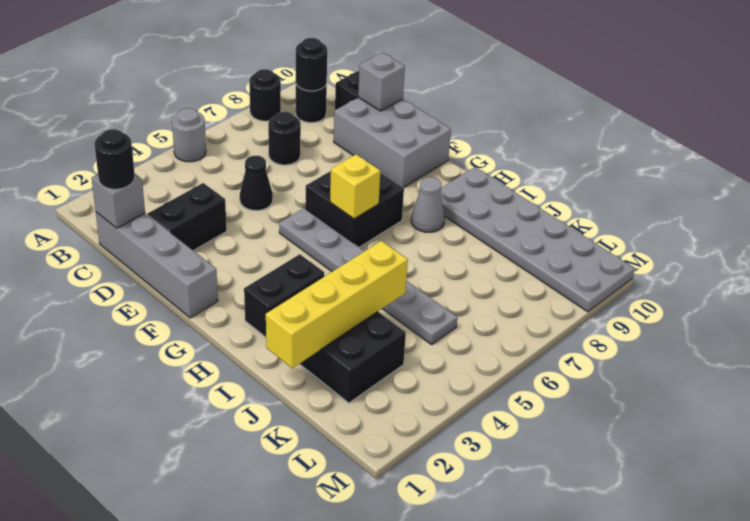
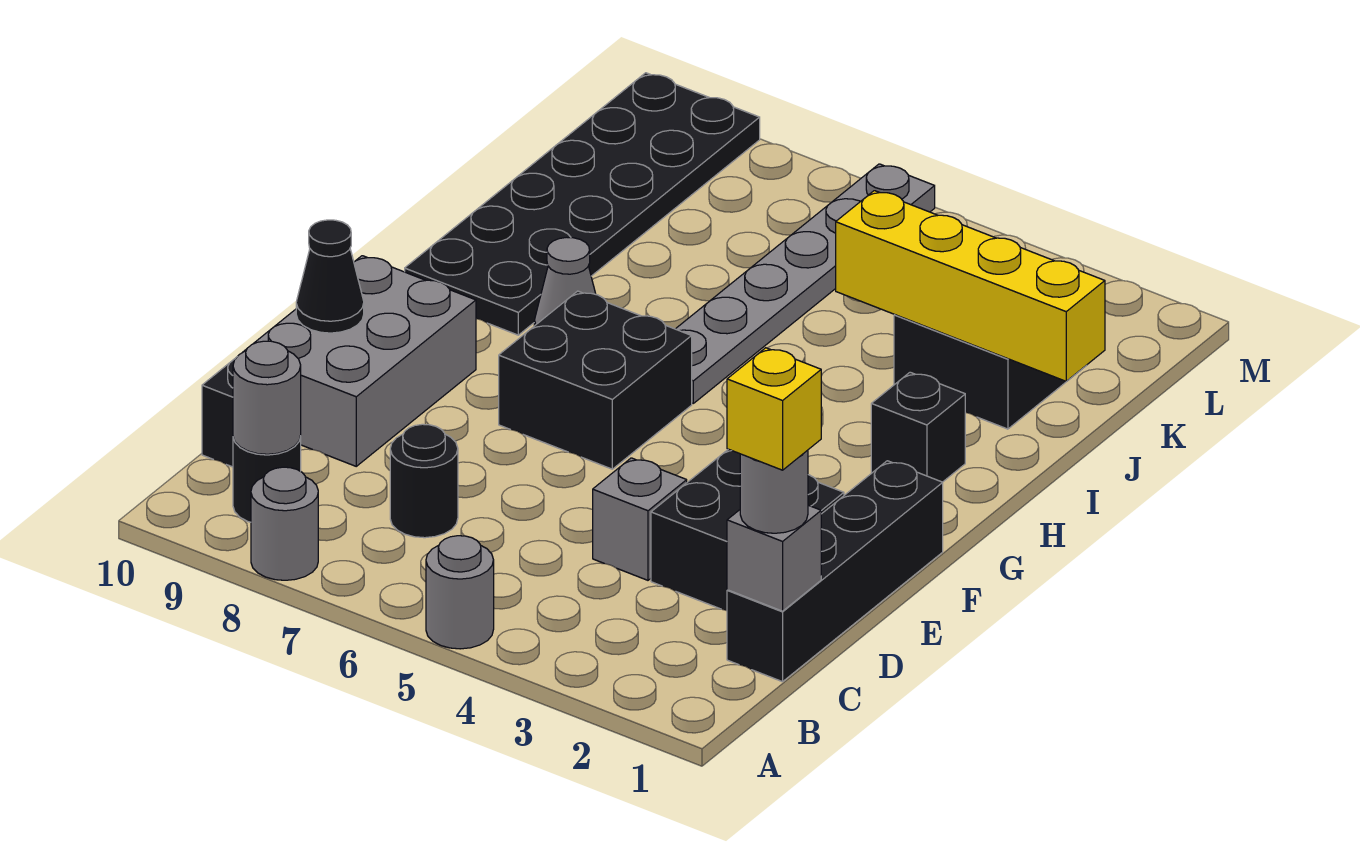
black 1x1 round brick [249,69,281,121] -> grey 1x1 round brick [251,467,318,580]
black 1x1 round brick [296,38,327,91] -> grey 1x1 round brick [233,341,301,454]
grey 1x4 brick [96,212,218,318] -> black 1x4 brick [727,461,943,682]
black 1x1 round brick [95,129,135,189] -> grey 1x1 round brick [740,450,808,533]
black 1x2 brick [148,183,227,251] -> black 2x2 brick [651,449,844,611]
black 1x1 cone [240,156,273,211] -> black 1x1 cone moved to [296,220,364,333]
grey 1x1 brick [358,53,405,111] -> grey 1x1 brick moved to [593,458,687,580]
grey 1x6 plate [279,208,457,345] -> grey 1x6 plate moved to [676,164,935,403]
yellow 1x1 brick [330,154,380,219] -> yellow 1x1 brick moved to [727,348,821,470]
black 1x2 brick [244,254,324,337] -> black 1x1 brick [871,372,965,482]
grey 2x6 plate [440,167,635,312] -> black 2x6 plate [405,73,760,335]

